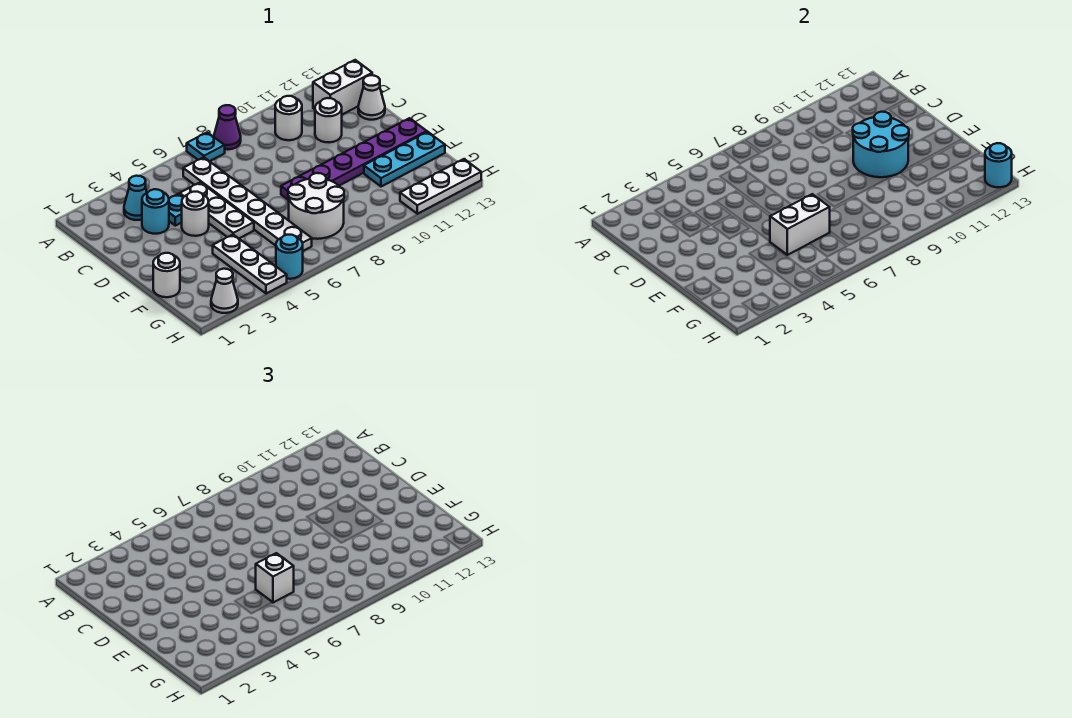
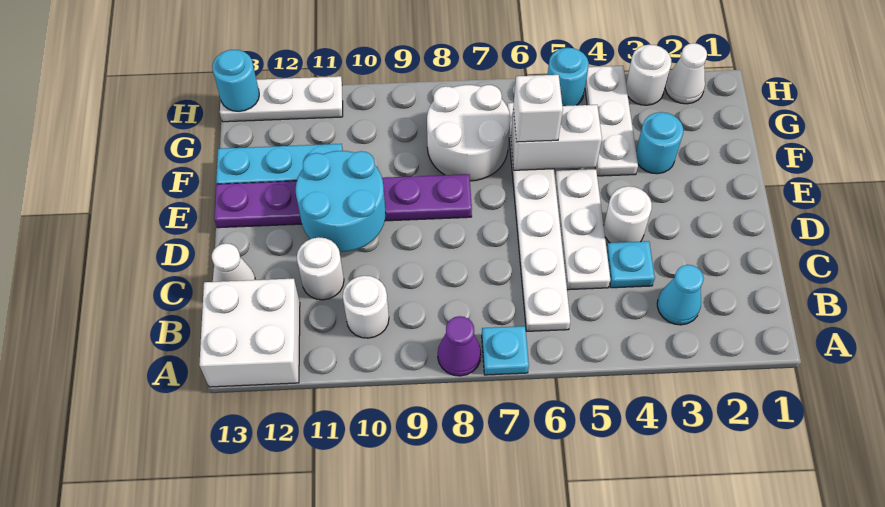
white 1x2 brick [313,60,372,115] -> white 2x2 brick [199,278,300,387]
cyan 1x1 round brick [142,189,169,234] -> cyan 1x1 round brick moved to [636,112,683,174]
white 1x1 round brick [153,253,180,297] -> white 1x1 round brick moved to [626,45,671,105]

